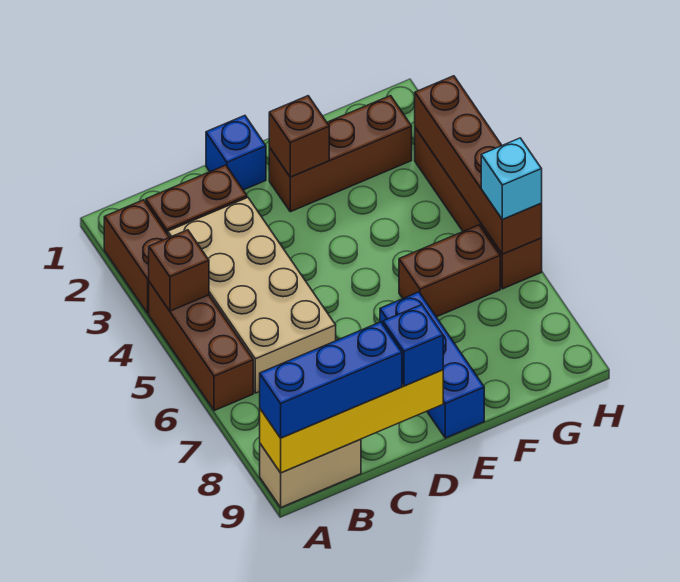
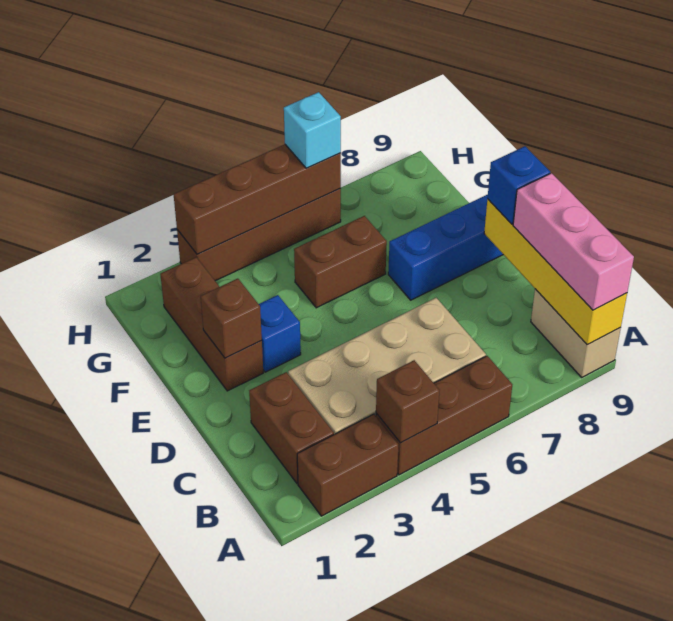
blue 1x3 brick [260,322,402,438] -> pink 1x3 brick [513,173,634,310]
blue 1x1 brick [206,116,266,190] -> blue 1x1 brick moved to [259,295,301,372]
brown 1x2 brick [399,225,500,317] -> brown 1x2 brick turned to [294,216,387,308]

